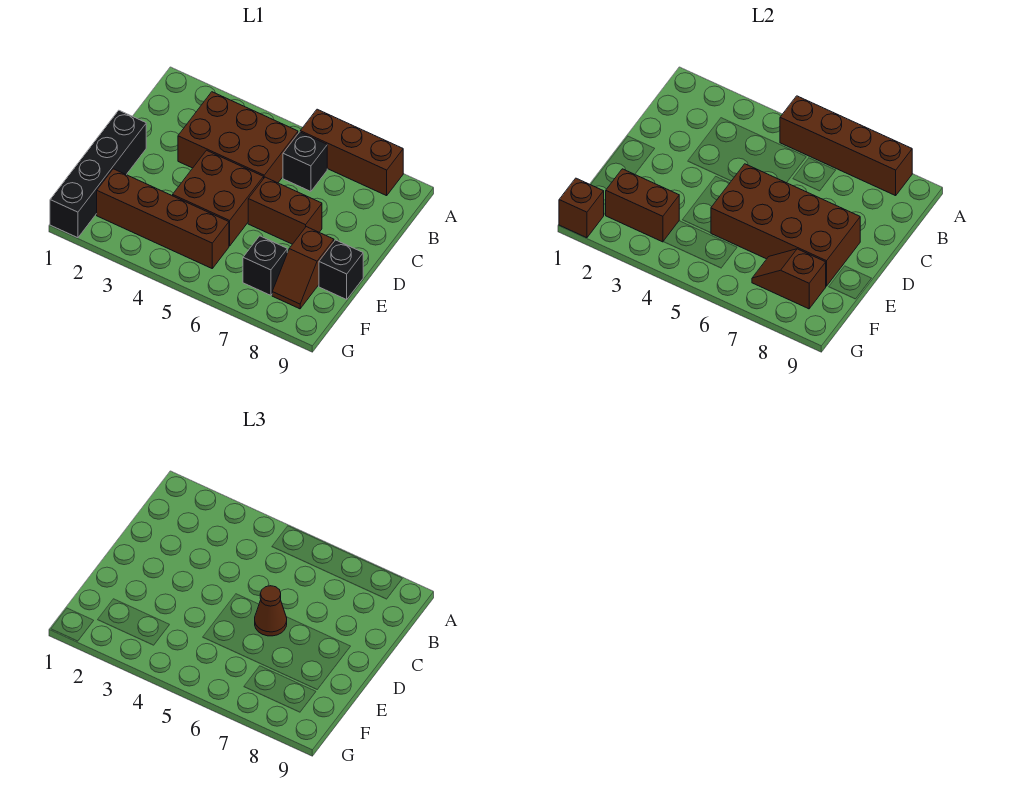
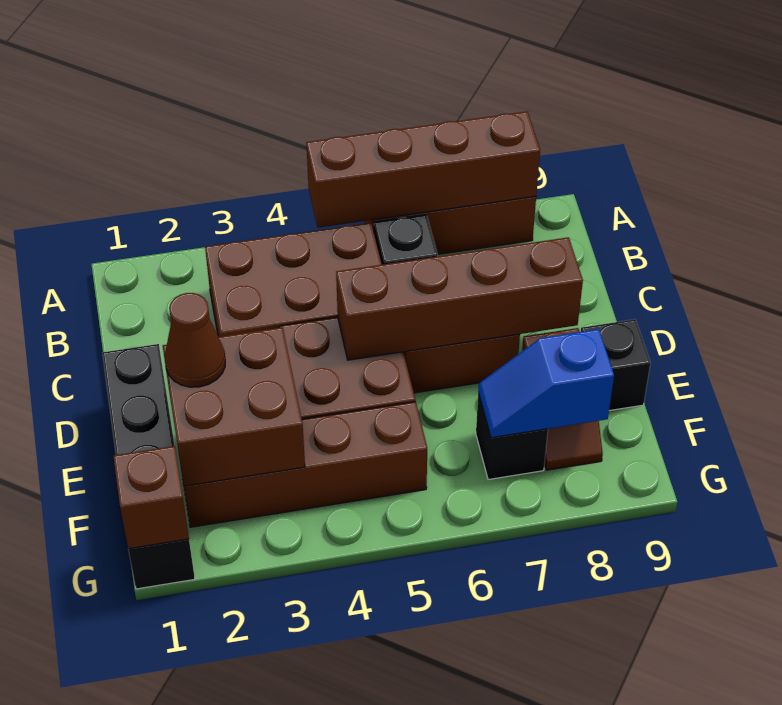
brown 2x4 brick [711,164,860,286] -> brown 1x4 brick [336,237,583,360]
brown 1x1 cone [255,586,287,636] -> brown 1x1 cone moved to [165,293,225,387]
brown 1x2 brick [606,169,679,242] -> brown 2x2 brick [163,327,305,486]
brown 1x2 slope [752,249,826,309] -> blue 1x2 slope [478,329,614,438]

